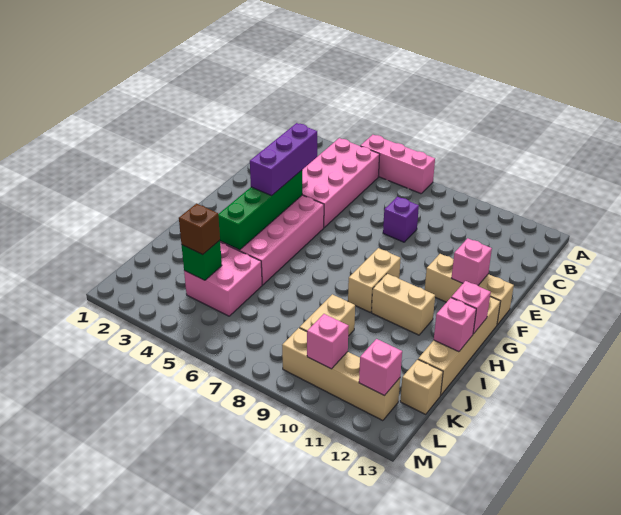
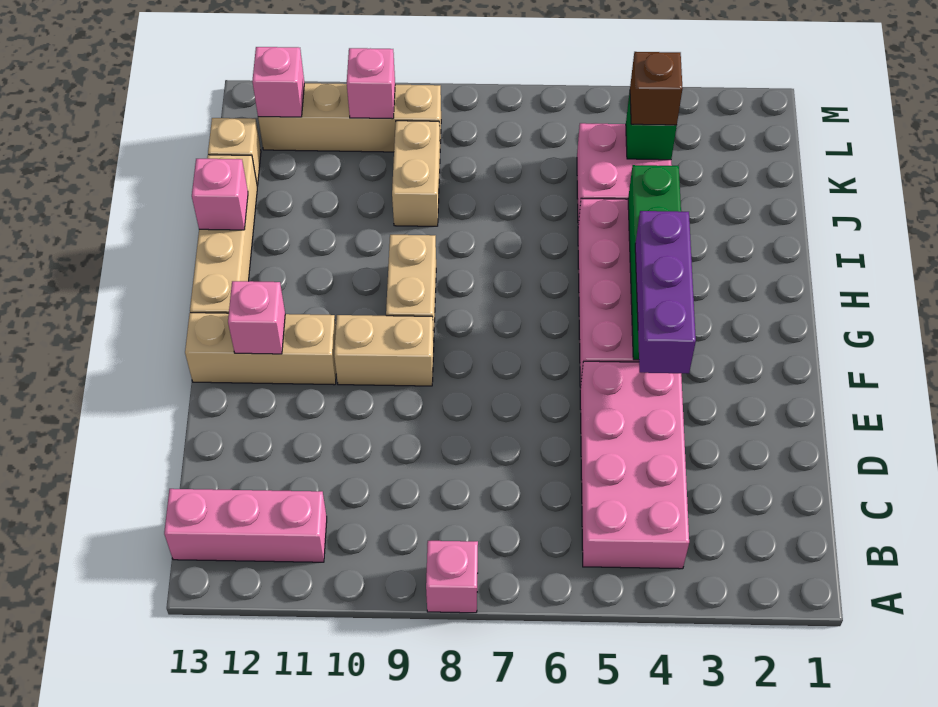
pink 1x3 brick [361,135,435,194] -> pink 1x3 brick moved to [164,489,327,562]
purple 1x1 brick [383,197,419,242] -> none
tan 1x2 brick [372,274,435,335] -> tan 1x2 brick moved to [334,315,434,386]
pink 1x1 brick [451,281,491,334] -> pink 1x1 brick moved to [426,541,478,613]

